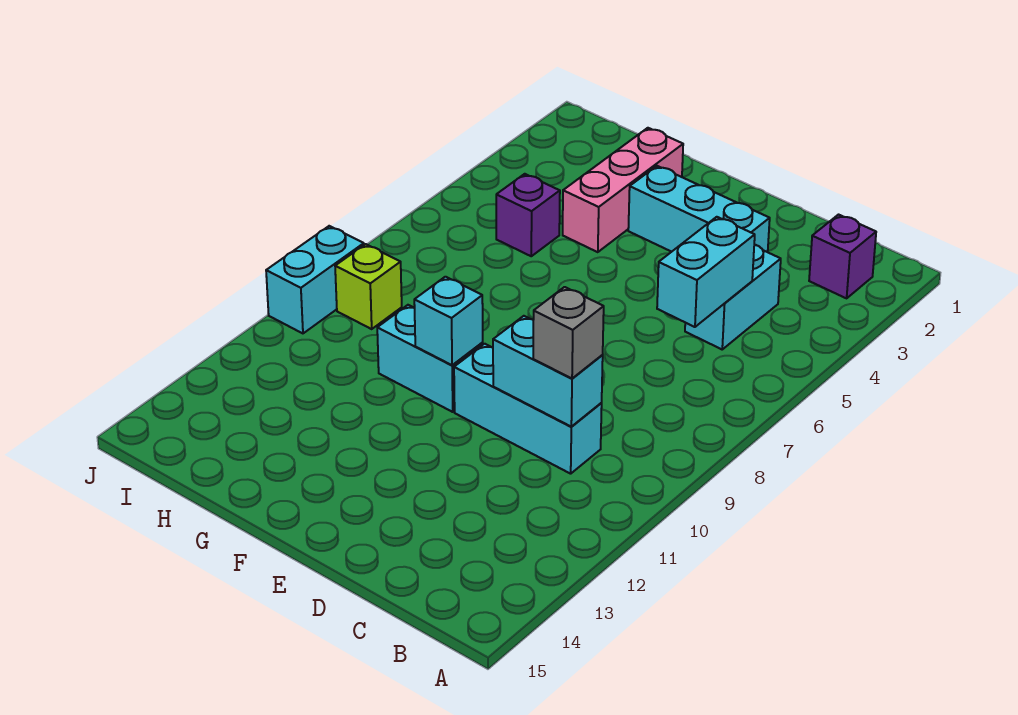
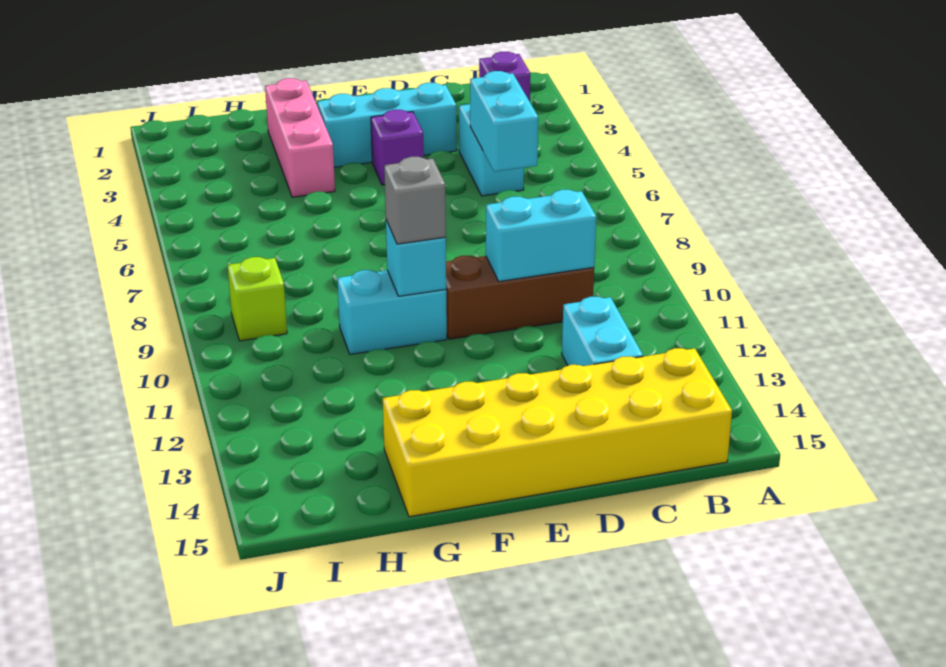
none -> yellow 2x6 brick [383,348,732,517]
cyan 1x3 brick [454,344,602,474] -> brown 1x3 brick [446,256,594,339]
grey 1x1 brick [533,287,604,378] -> grey 1x1 brick moved to [384,157,446,244]
purple 1x1 brick [496,174,560,256] -> purple 1x1 brick moved to [371,110,424,185]
cyan 1x2 brick [266,226,364,333] -> cyan 1x2 brick moved to [562,297,643,366]

